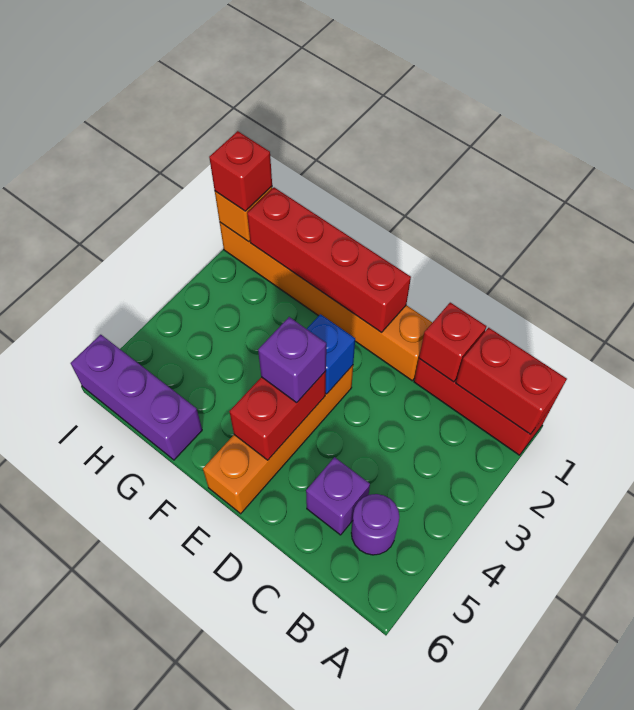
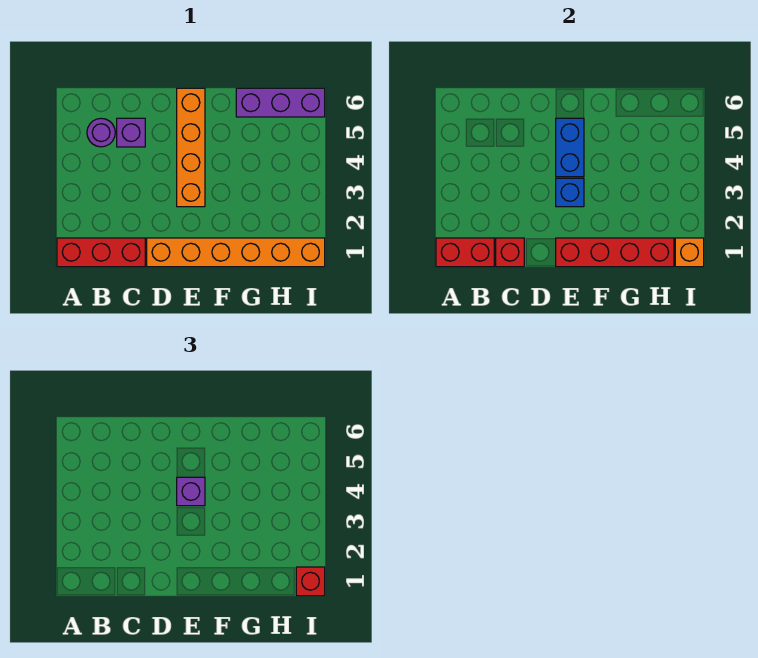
red 1x2 brick [229,371,326,460] -> blue 1x2 brick [556,118,584,177]

